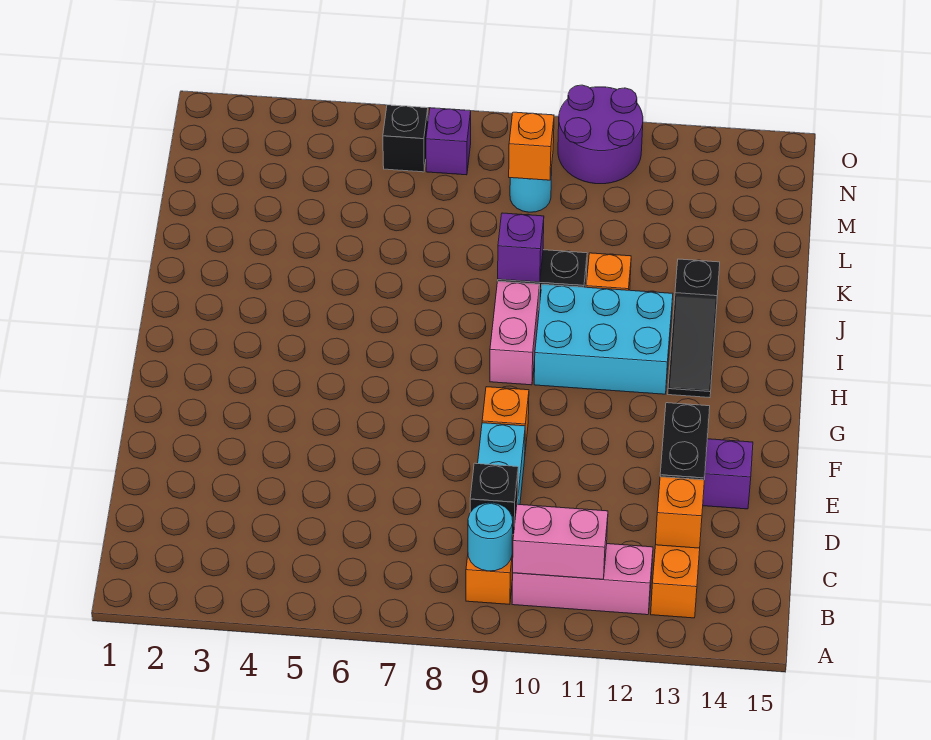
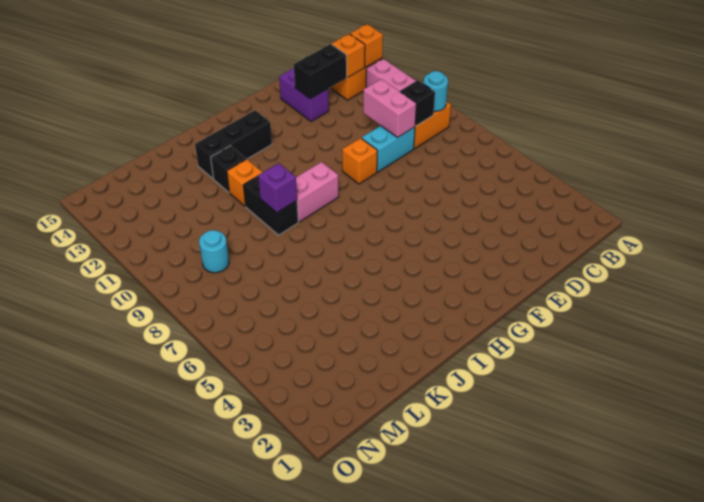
pink 1x2 brick [513,504,608,579] -> pink 1x2 brick moved to [363,79,417,137]
cyan 2x3 brick [534,284,673,394] -> none
black 1x3 slope [668,259,720,398] -> black 1x3 brick [195,110,272,179]
orange 1x1 brick [509,112,554,180] -> orange 1x1 brick moved to [350,24,383,67]
black 1x1 brick [383,105,428,172] -> black 1x1 brick moved to [211,146,246,192]
purple 1x1 brick [426,108,471,175] -> none
purple 2x2 round brick [558,85,643,184] -> none

